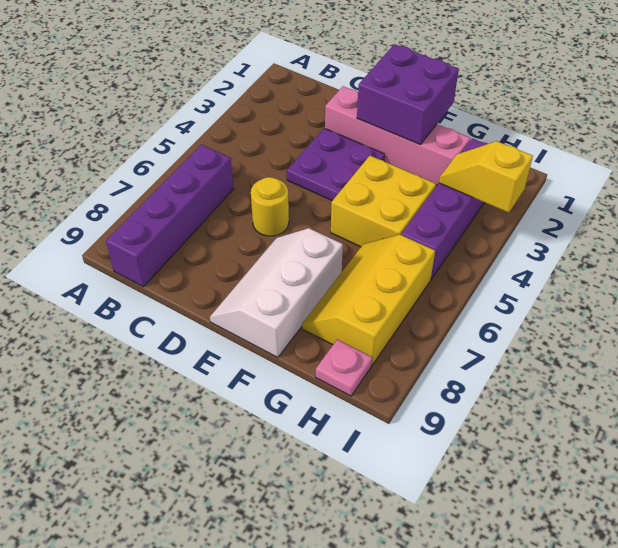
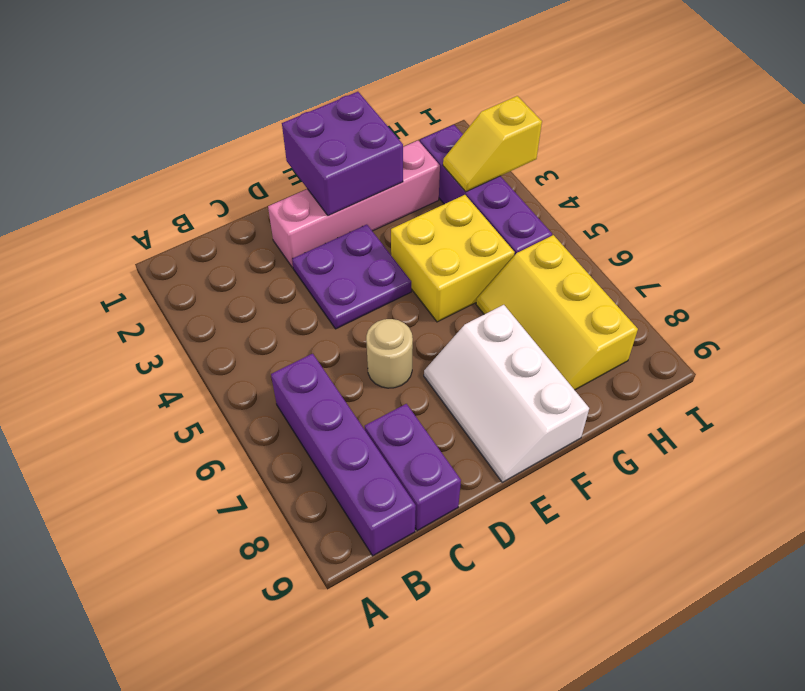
none -> purple 1x2 brick [365,404,461,531]
yellow 1x1 round brick [251,177,289,236] -> tan 1x1 round brick [366,319,413,388]
pink 1x1 plate [316,340,372,396] -> none

